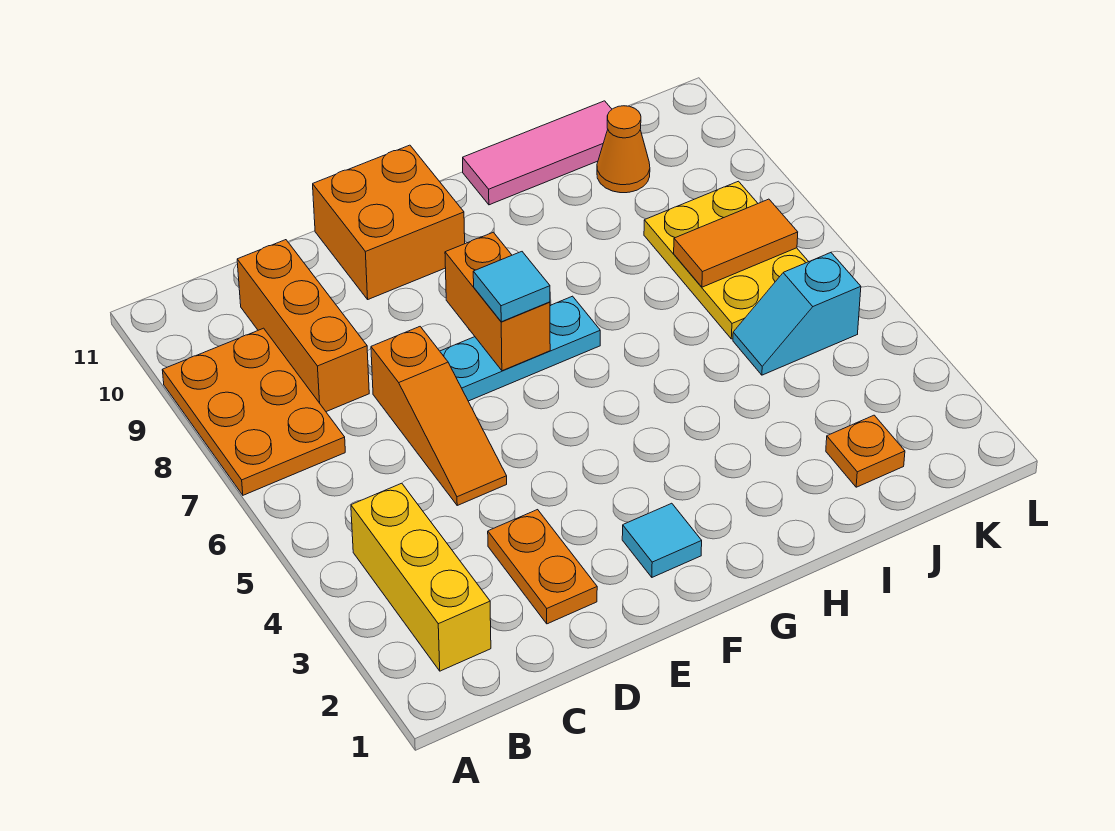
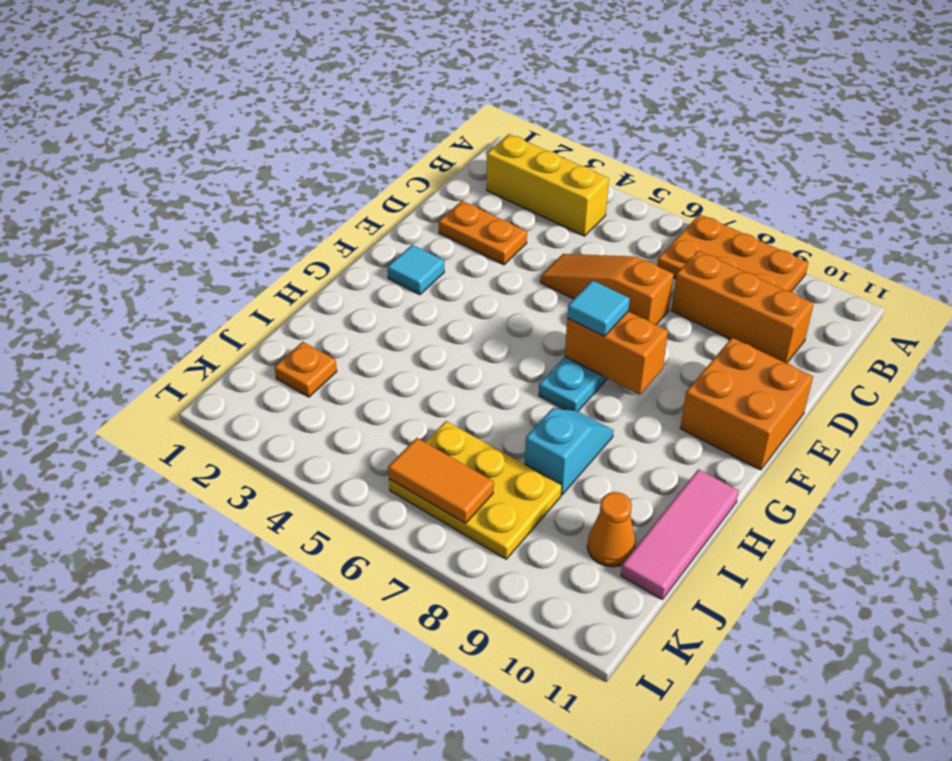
cyan 1x2 slope [733,253,861,375] -> cyan 1x2 slope moved to [525,408,613,495]
orange 1x2 tile [674,199,798,287] -> orange 1x2 tile turned to [388,438,494,523]

